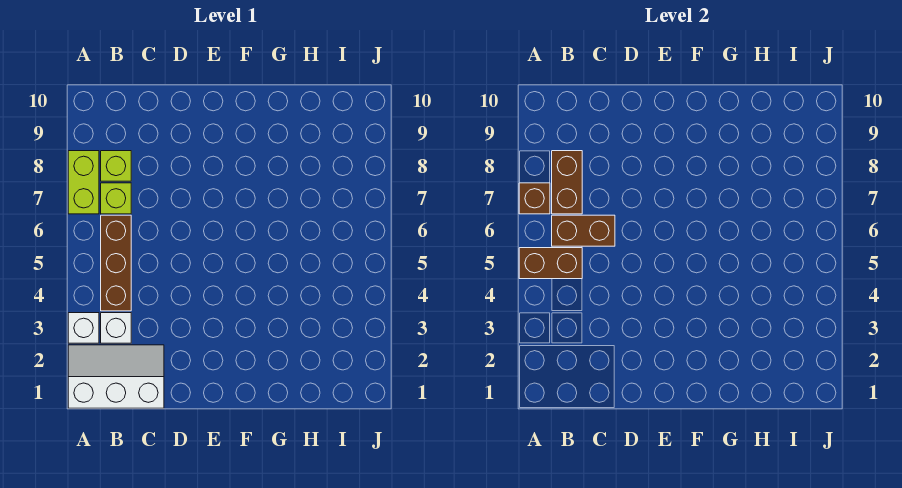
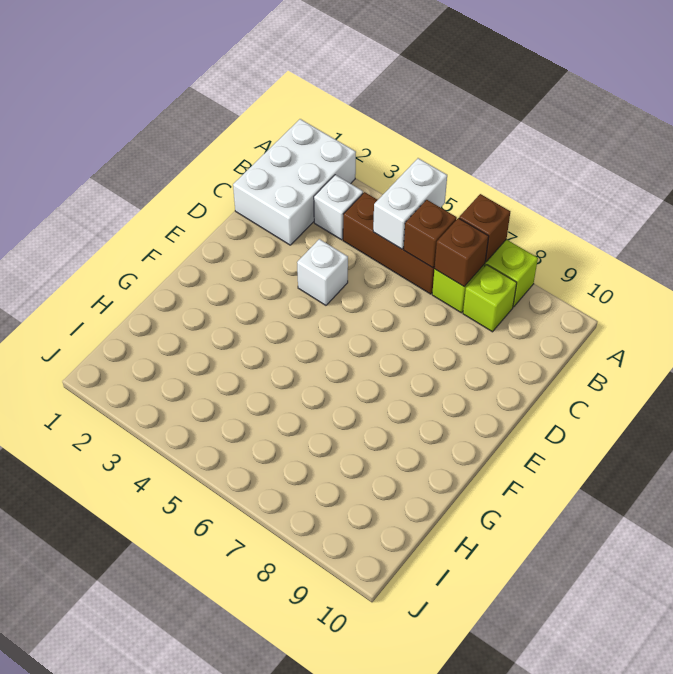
white 2x3 slope [68,345,164,408] -> white 2x3 brick [233,119,356,245]
white 1x1 brick [68,313,99,343] -> white 1x1 brick moved to [297,239,348,305]
brown 1x2 brick [519,248,582,279] -> white 1x2 brick [373,158,447,249]
brown 1x2 brick [552,215,615,246] -> brown 1x1 brick [404,200,457,268]
brown 1x2 brick [552,151,582,214] -> brown 1x1 brick [434,218,489,287]

